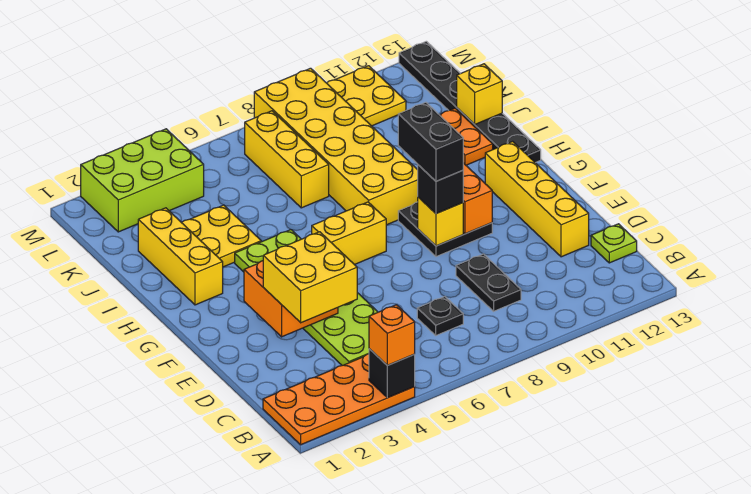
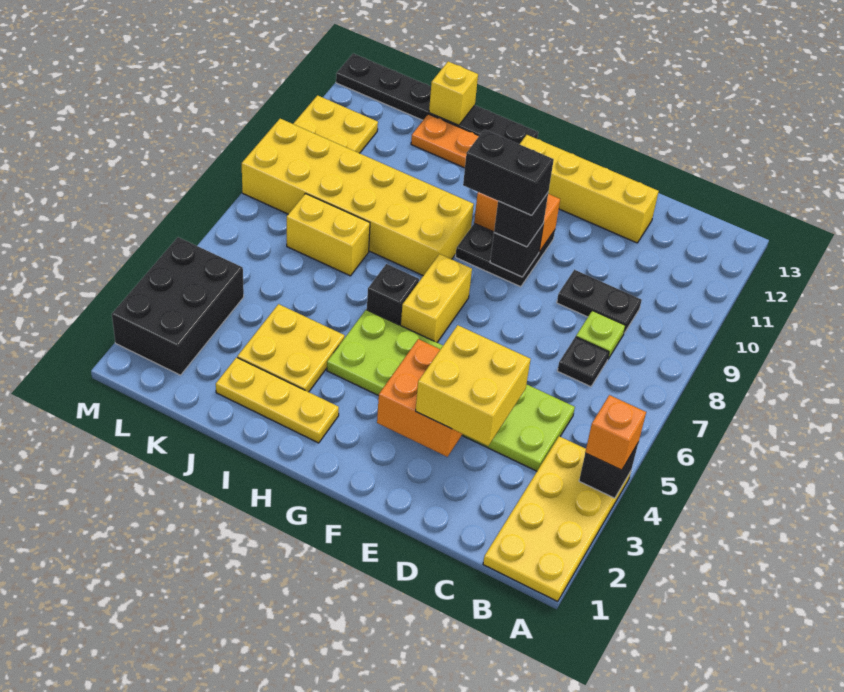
orange 2x4 plate [263,354,415,445] -> yellow 2x4 plate [483,436,631,602]
lime 1x1 plate [591,224,637,263] -> lime 1x1 plate moved to [576,311,625,359]
yellow 1x1 brick [418,197,463,246] -> black 1x1 brick [490,225,543,277]
yellow 1x3 brick [138,208,223,305] -> yellow 1x3 plate [216,357,339,443]
none -> black 1x1 brick [367,264,419,326]
yellow 1x3 brick [244,111,329,208] -> yellow 1x2 brick [287,194,370,276]
lime 2x3 brick [81,129,204,232] -> black 2x3 brick [112,237,244,375]

